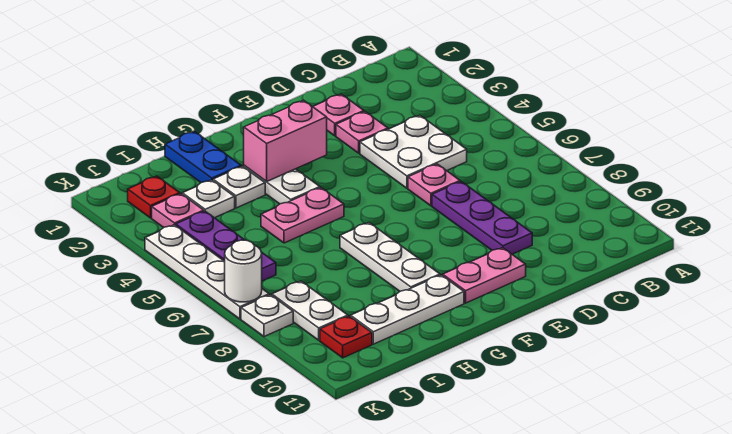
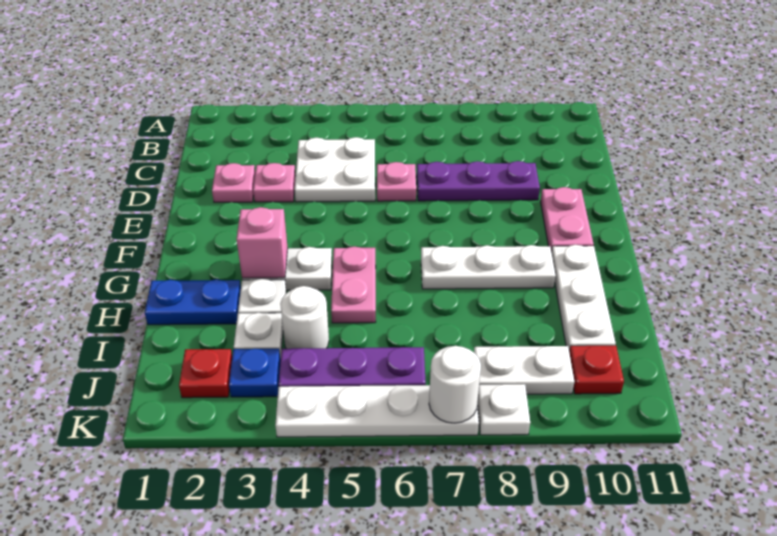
pink 1x2 brick [244,100,327,182] -> pink 1x1 brick [237,207,288,278]
none -> white 1x1 round brick [280,286,329,349]
pink 1x1 plate [152,194,204,228] -> blue 1x1 plate [229,349,281,397]

